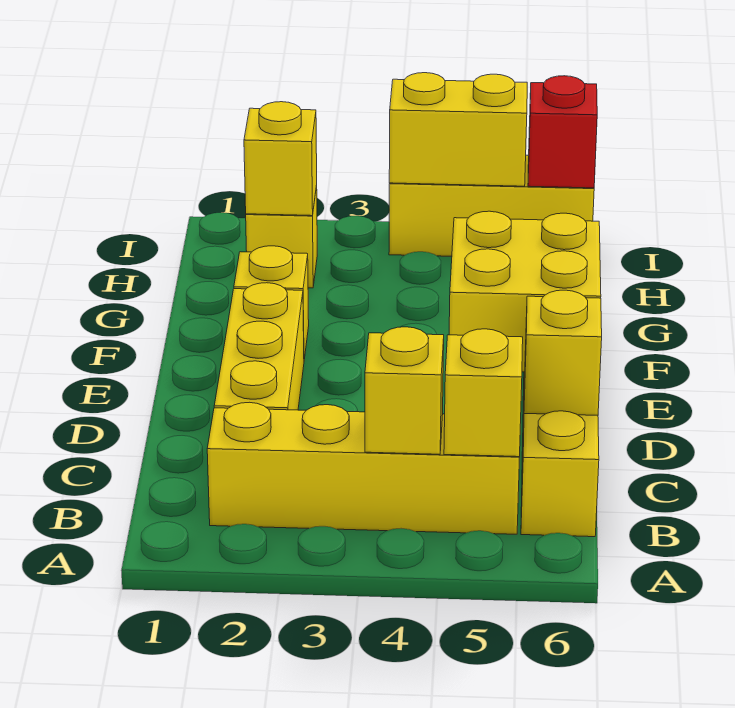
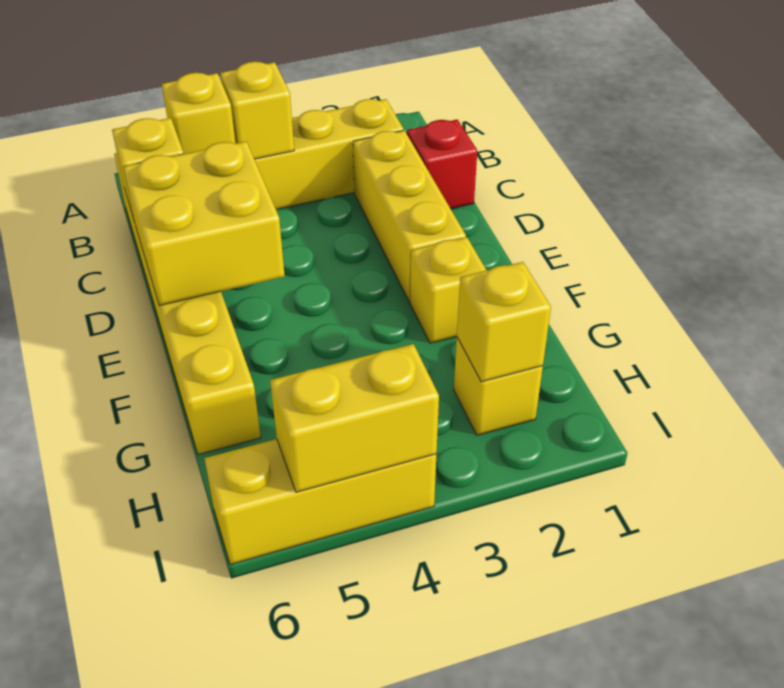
red 1x1 brick [528,76,597,188] -> red 1x1 brick moved to [407,120,477,209]

